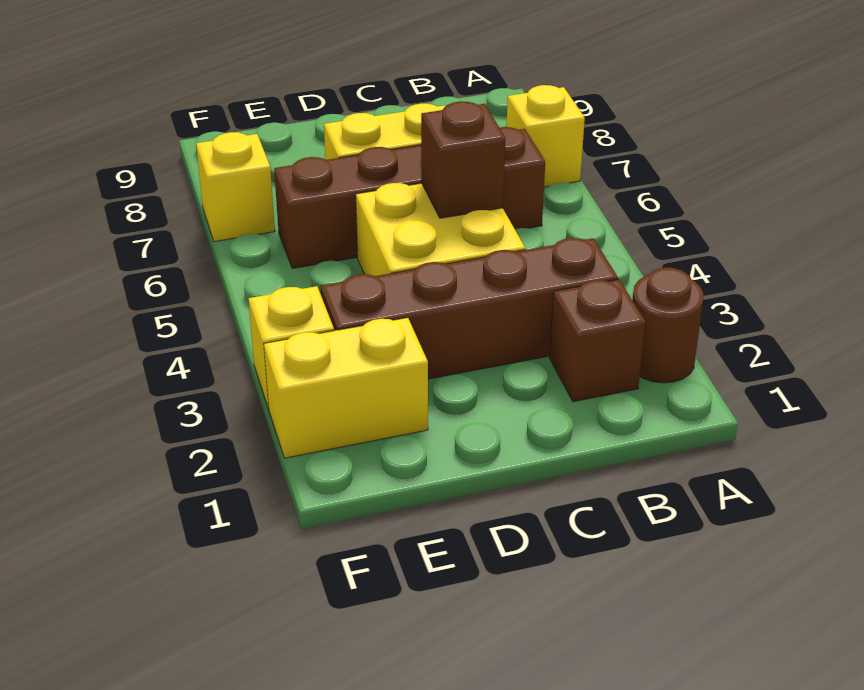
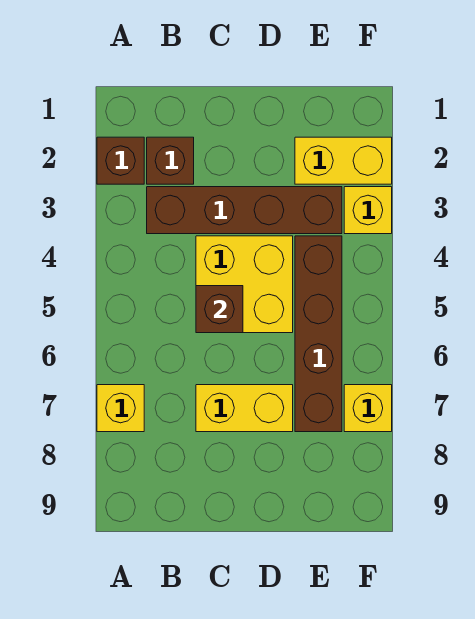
brown 1x1 round brick [632,268,704,383] -> brown 1x1 brick [97,137,144,184]
brown 1x4 brick [274,127,545,268] -> brown 1x4 brick turned to [295,236,342,432]

